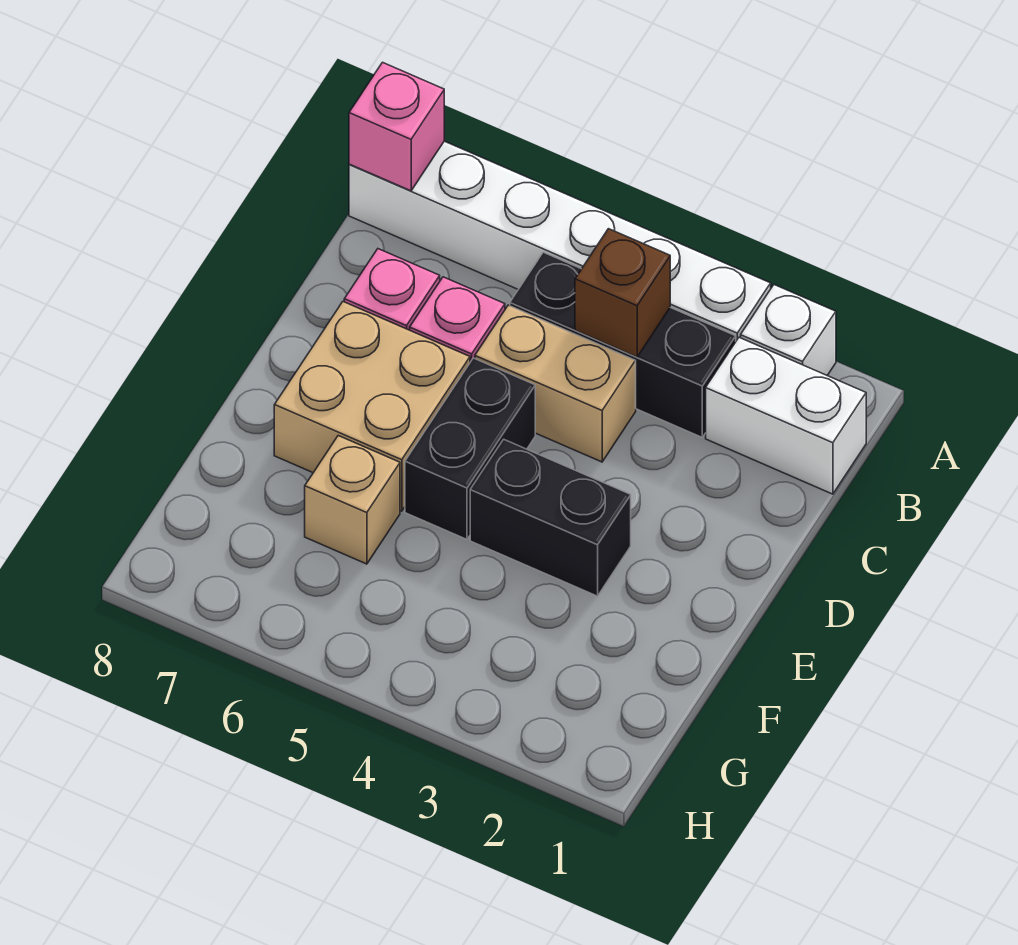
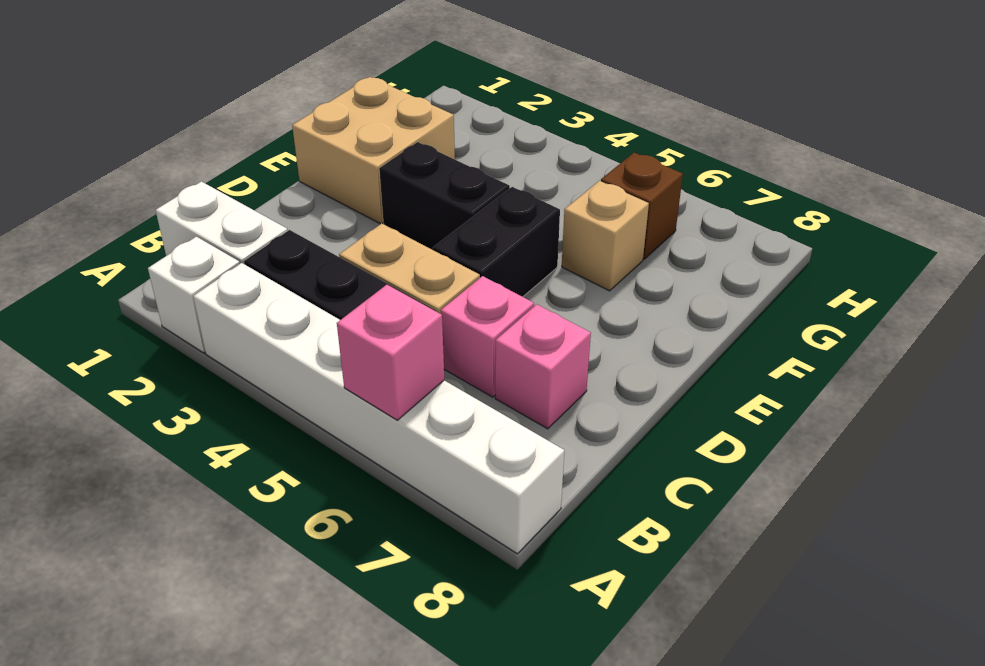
pink 1x1 brick [349,62,444,191] -> pink 1x1 brick moved to [337,285,444,420]
brown 1x1 brick [575,229,670,357] -> brown 1x1 brick moved to [601,153,683,259]
tan 2x2 brick [274,302,470,511] -> tan 2x2 brick moved to [292,77,455,224]

